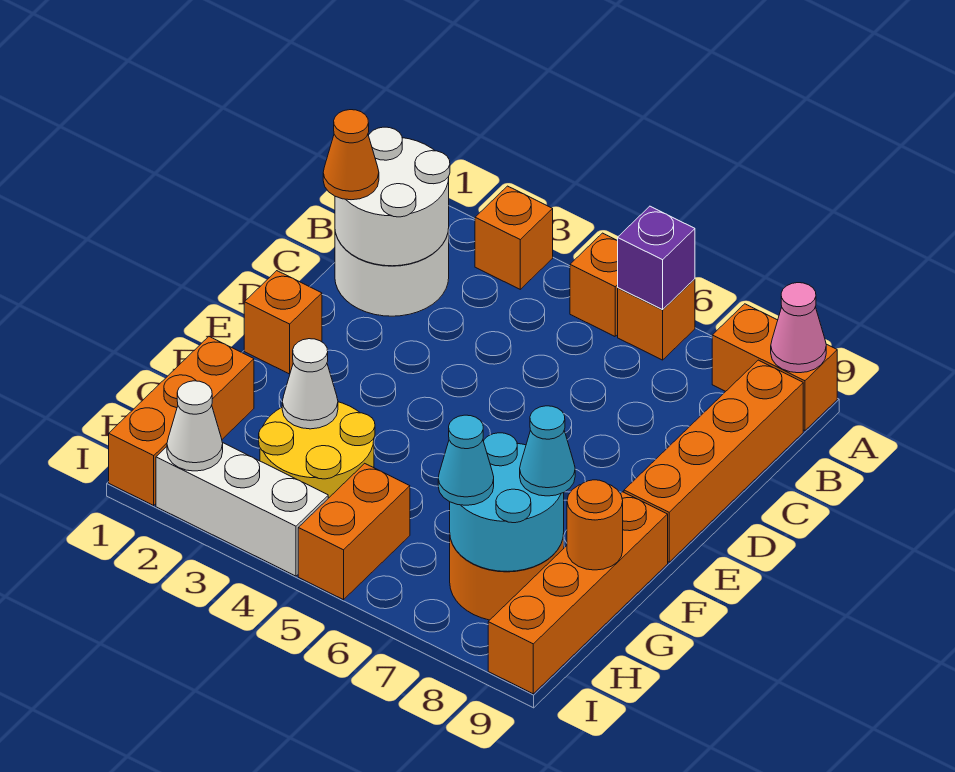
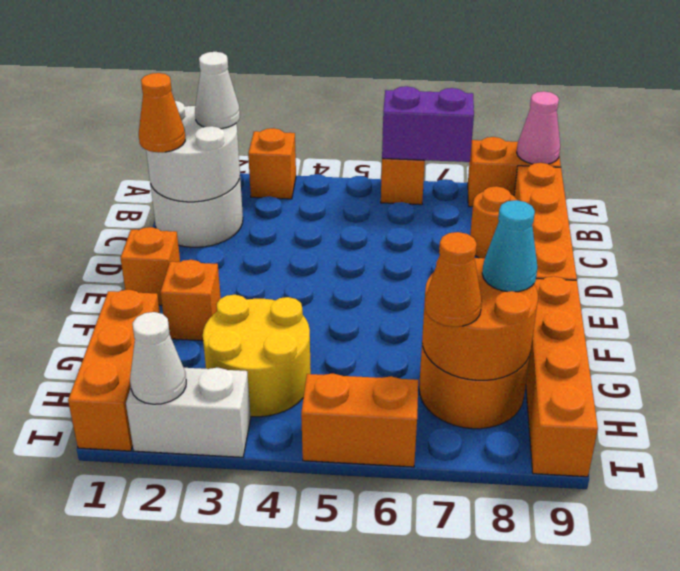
orange 1x1 brick [570,233,618,336] -> orange 1x1 brick moved to [160,260,221,341]
purple 1x1 brick [618,206,695,310] -> purple 1x2 brick [382,86,474,162]
white 1x1 cone [282,339,338,429] -> white 1x1 cone moved to [195,52,240,129]
cyan 2x2 round brick [450,433,564,571] -> orange 2x2 round brick [422,258,538,380]
orange 1x1 round brick [567,480,623,570] -> orange 1x1 round brick moved to [470,186,517,258]
orange 1x2 brick [298,463,410,600] -> orange 1x2 brick turned to [301,374,418,467]
cyan 1x1 cone [438,415,494,505] -> orange 1x1 cone [425,232,482,327]
white 1x3 brick [156,442,328,576] -> white 1x2 brick [126,368,251,457]

